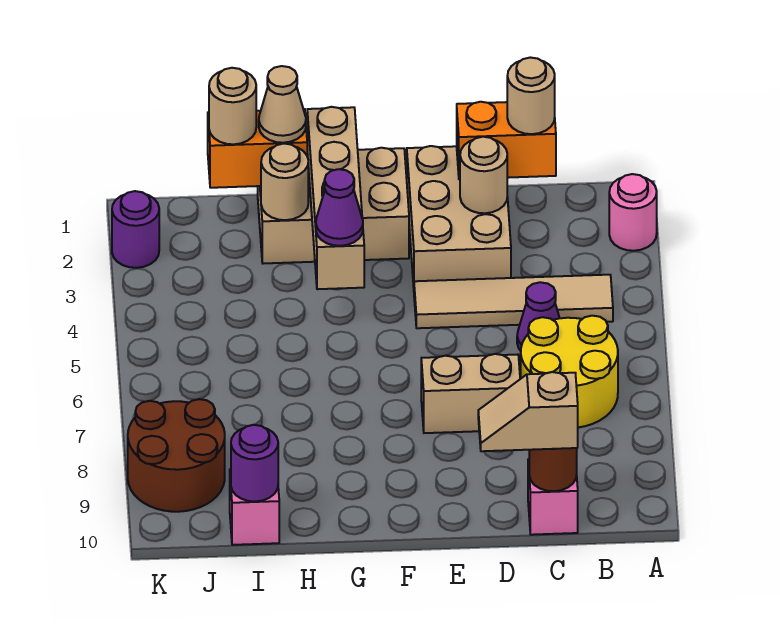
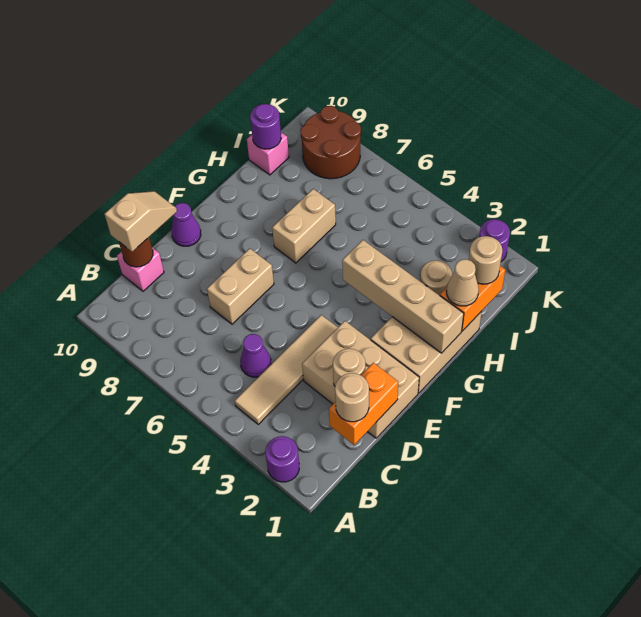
pink 1x1 round brick [609,174,657,251] -> purple 1x1 round brick [265,436,299,482]
yellow 2x2 round brick [521,316,618,427] -> none
purple 1x1 cone [316,169,363,246] -> purple 1x1 cone moved to [172,203,201,246]
none -> tan 1x2 brick [272,189,336,263]

